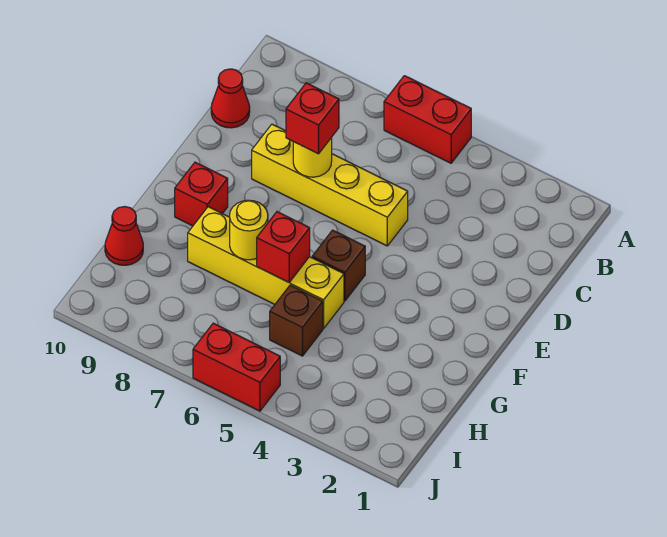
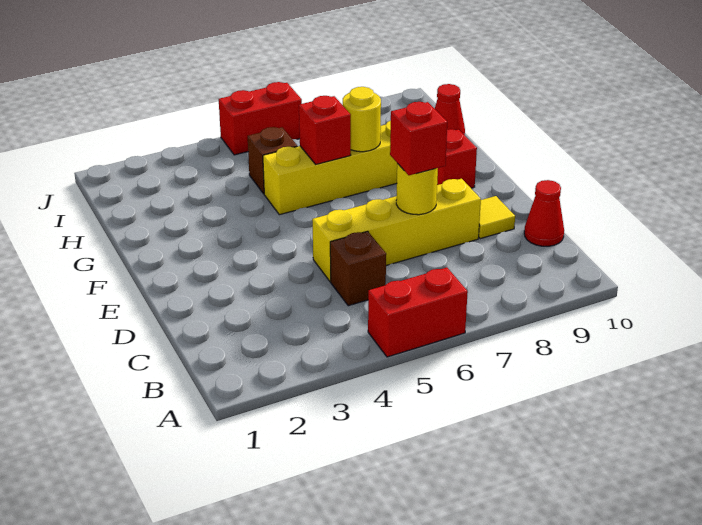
none -> yellow 1x1 tile [479,196,515,239]
brown 1x1 brick [312,230,365,301] -> brown 1x1 brick moved to [330,231,386,306]

